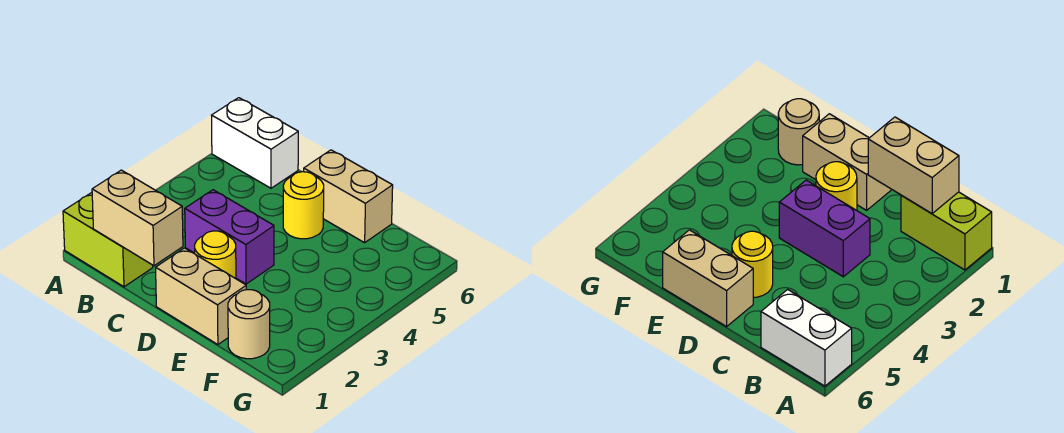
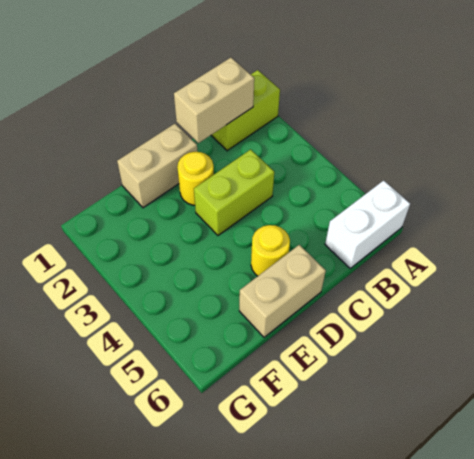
purple 1x2 brick [185,190,274,284] -> lime 1x2 brick [194,149,274,235]
tan 1x1 round brick [228,290,270,359] -> none

